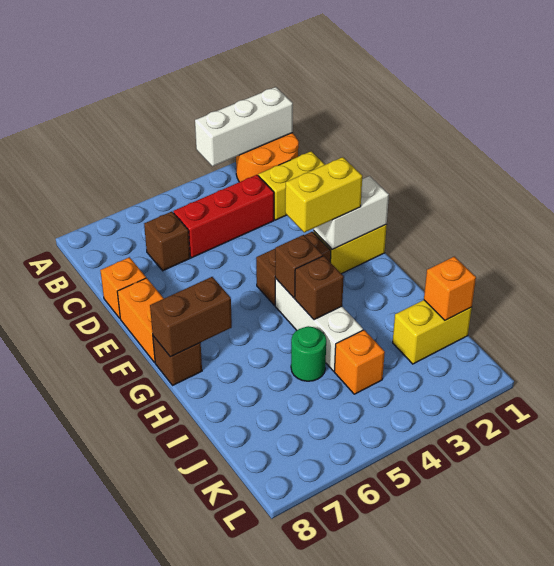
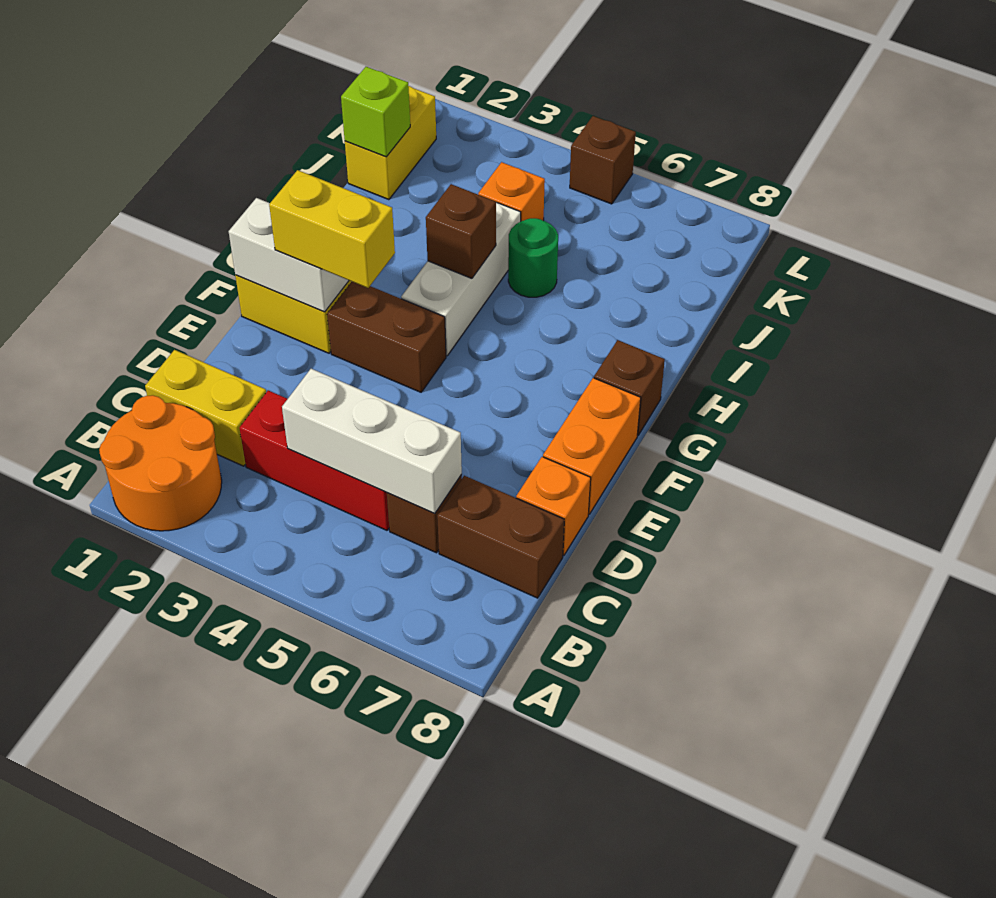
white 1x3 brick [195,87,293,166] -> white 1x3 brick moved to [282,369,462,514]
brown 1x1 brick [275,235,323,298] -> brown 1x1 brick moved to [570,116,636,204]
brown 1x2 brick [150,277,232,357] -> brown 1x2 brick moved to [437,476,564,598]
yellow 1x2 brick [393,300,472,364] -> yellow 1x2 brick turned to [345,86,436,200]
orange 1x1 brick [424,256,476,320] -> lime 1x1 brick [341,67,410,157]

